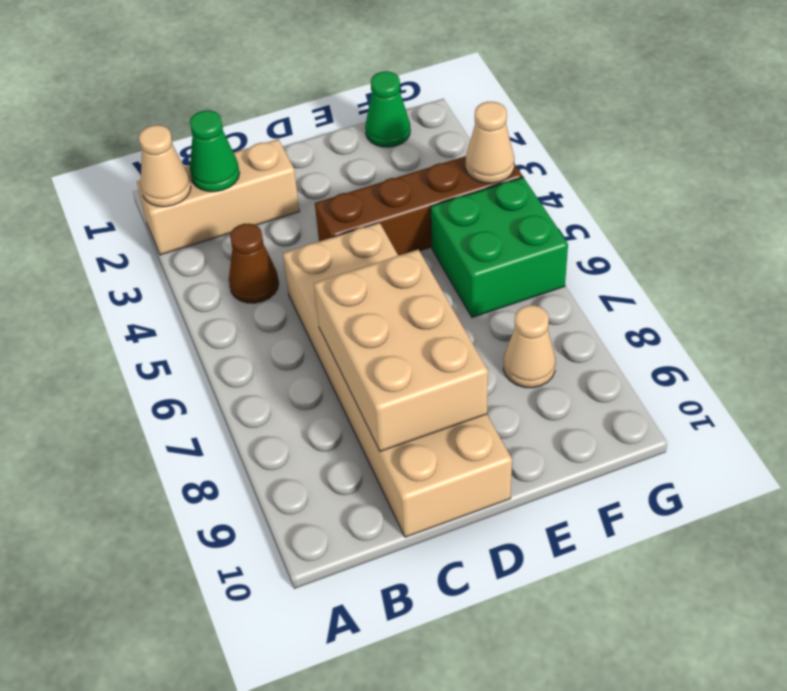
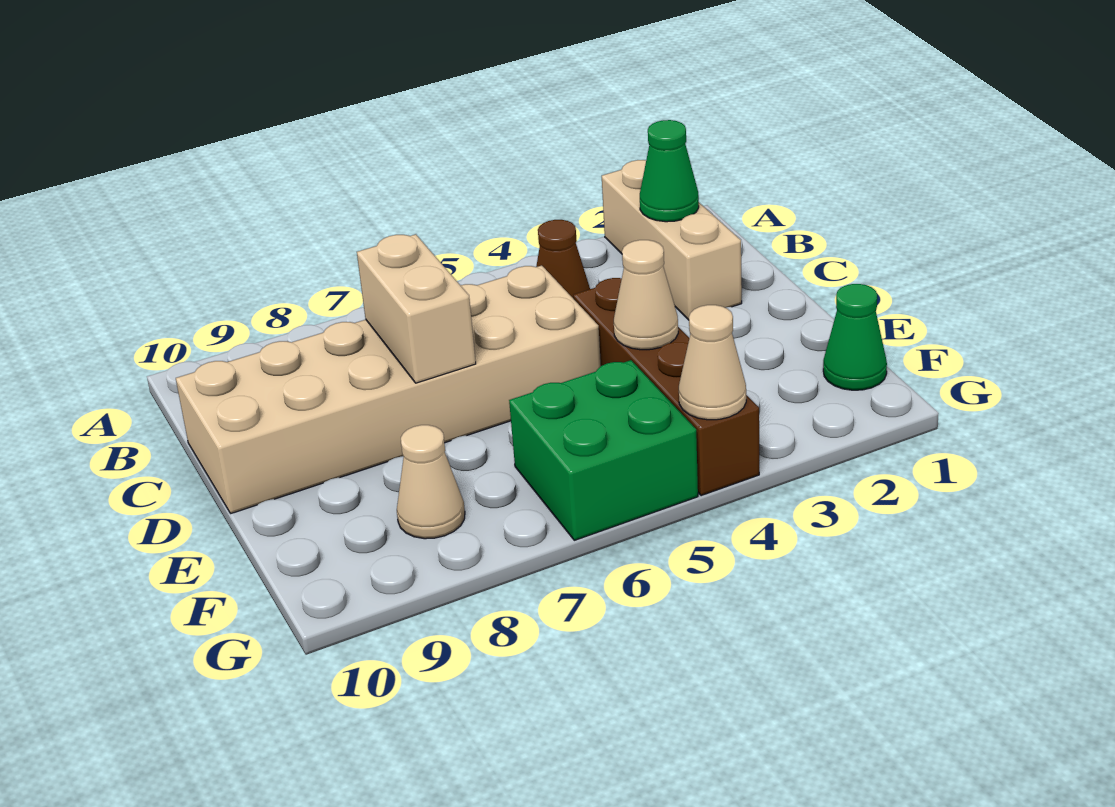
tan 1x1 cone [139,125,191,207] -> tan 1x1 cone moved to [614,240,678,350]
tan 2x3 brick [314,250,488,451] -> tan 1x2 brick [357,234,476,383]

